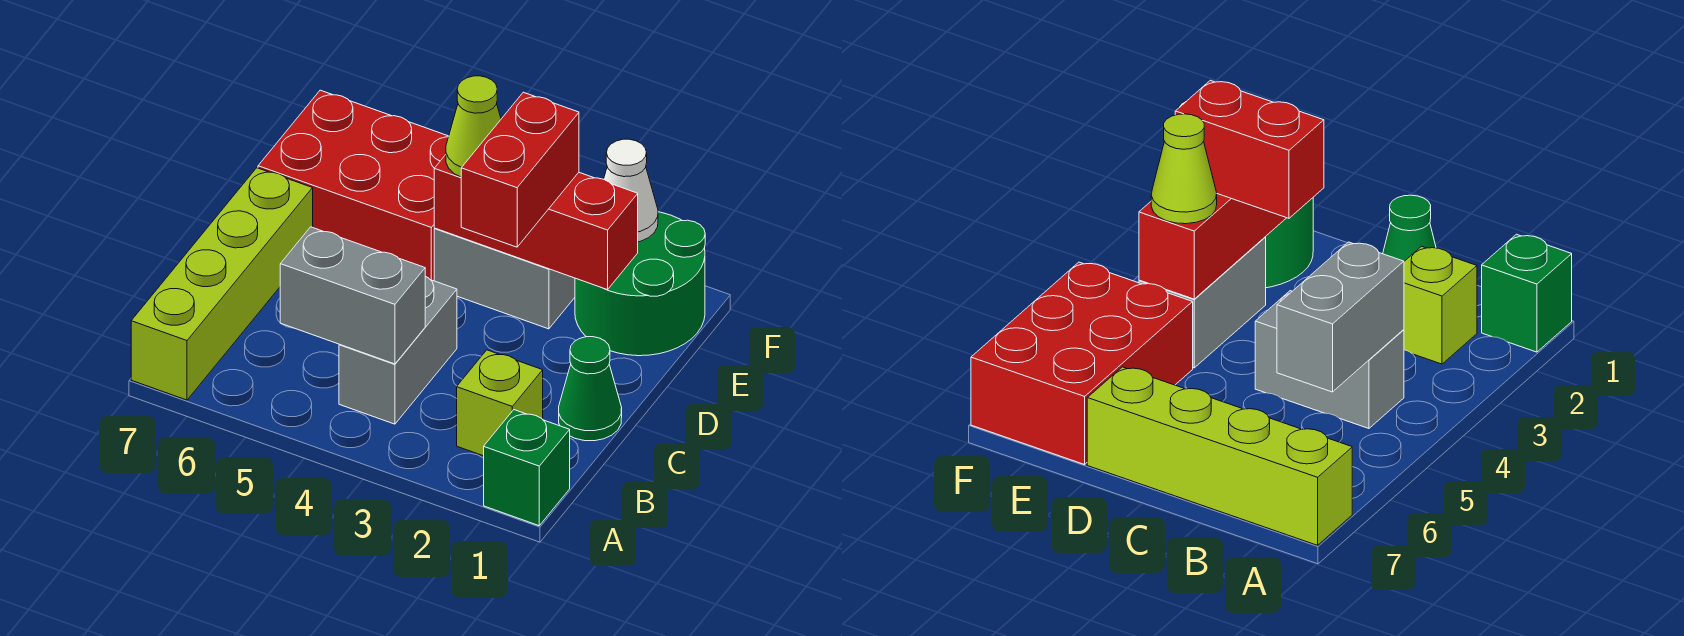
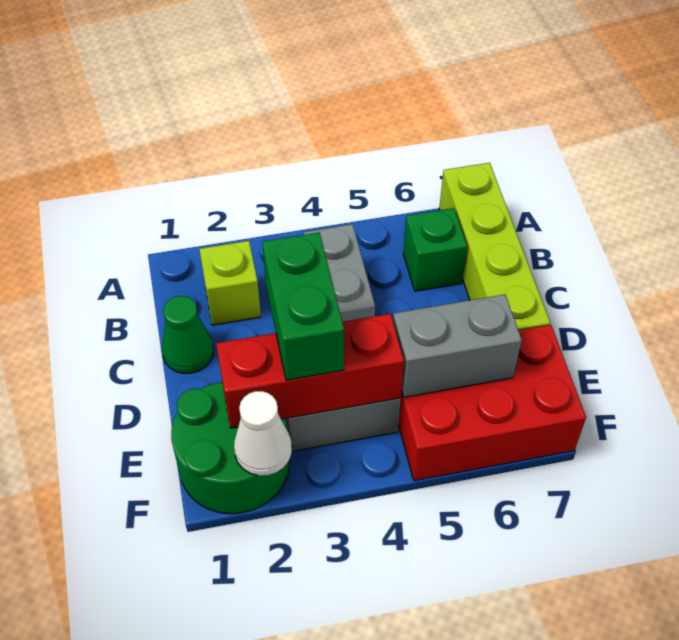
green 1x1 brick [484,410,570,526] -> green 1x1 brick moved to [403,208,467,291]
grey 1x2 brick [280,227,425,364] -> grey 1x2 brick moved to [393,294,522,397]
red 1x2 brick [461,92,579,247] -> green 1x2 brick [262,232,344,380]
lime 1x1 cone [446,76,501,177] -> none

